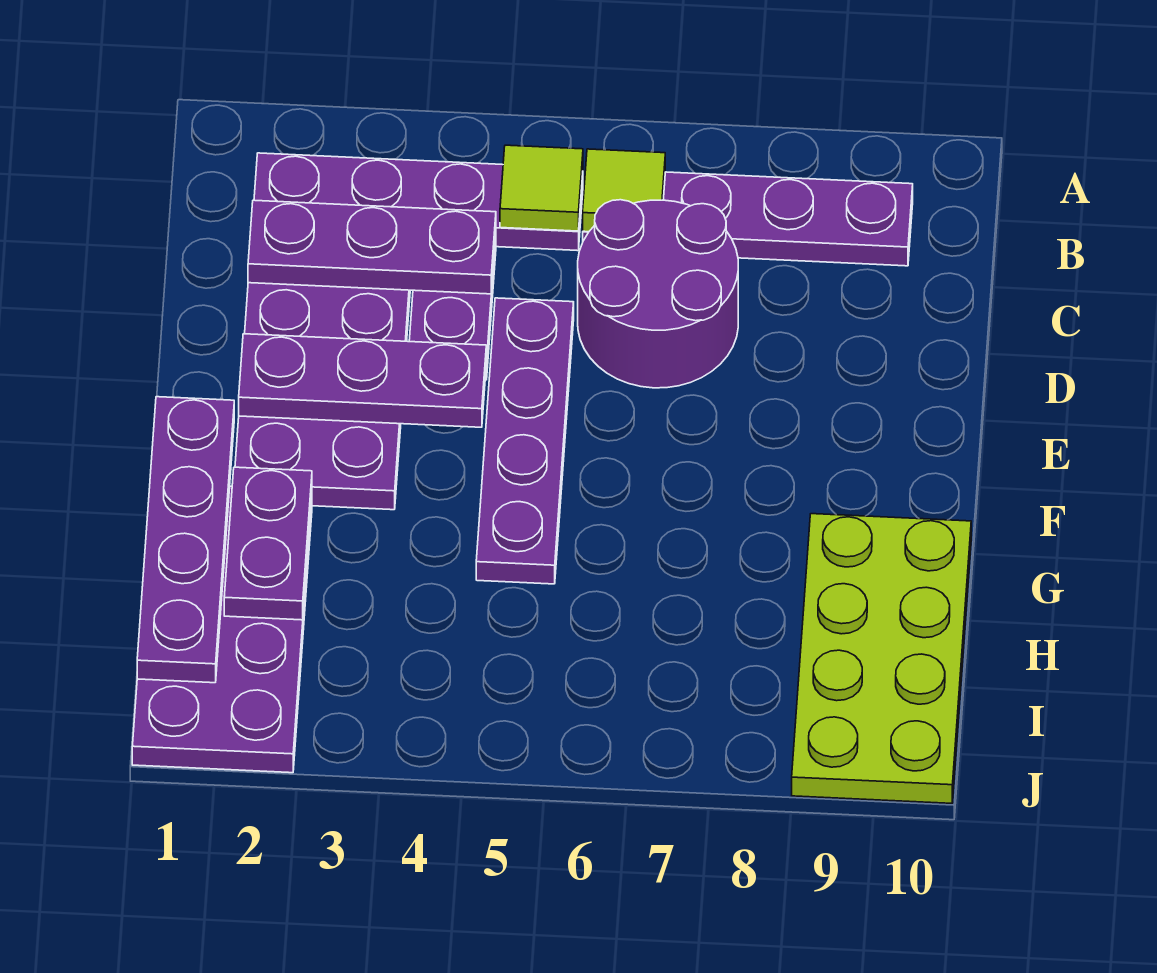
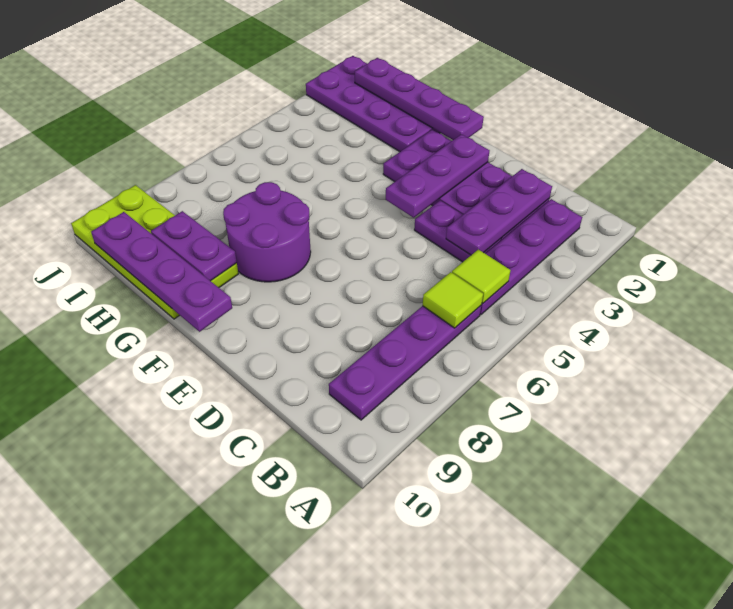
purple 2x2 round brick [578,200,738,388] -> purple 2x2 round brick moved to [223,182,311,282]
purple 1x4 plate [476,298,574,584] -> purple 1x4 plate moved to [91,212,232,332]
purple 1x2 plate [224,467,312,620] -> purple 1x2 plate moved to [151,211,237,281]

